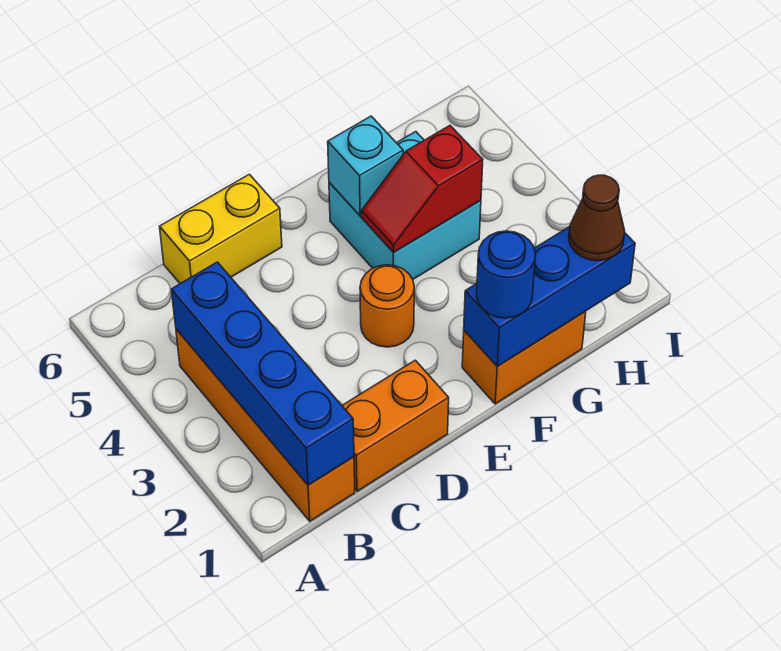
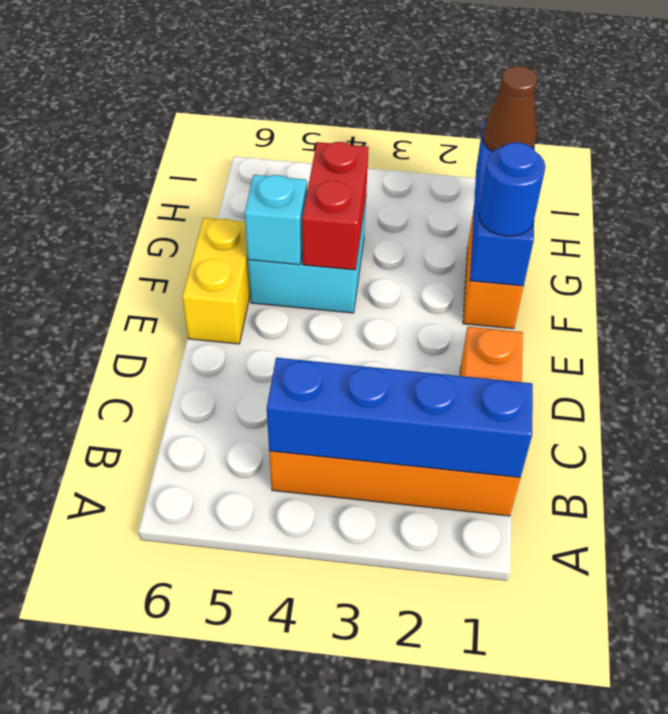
yellow 1x2 brick [160,174,282,284] -> yellow 1x2 brick moved to [182,218,250,344]
orange 1x1 round brick [360,265,414,347] -> none
red 1x2 slope [362,126,483,253] -> red 1x2 brick [302,142,369,270]

